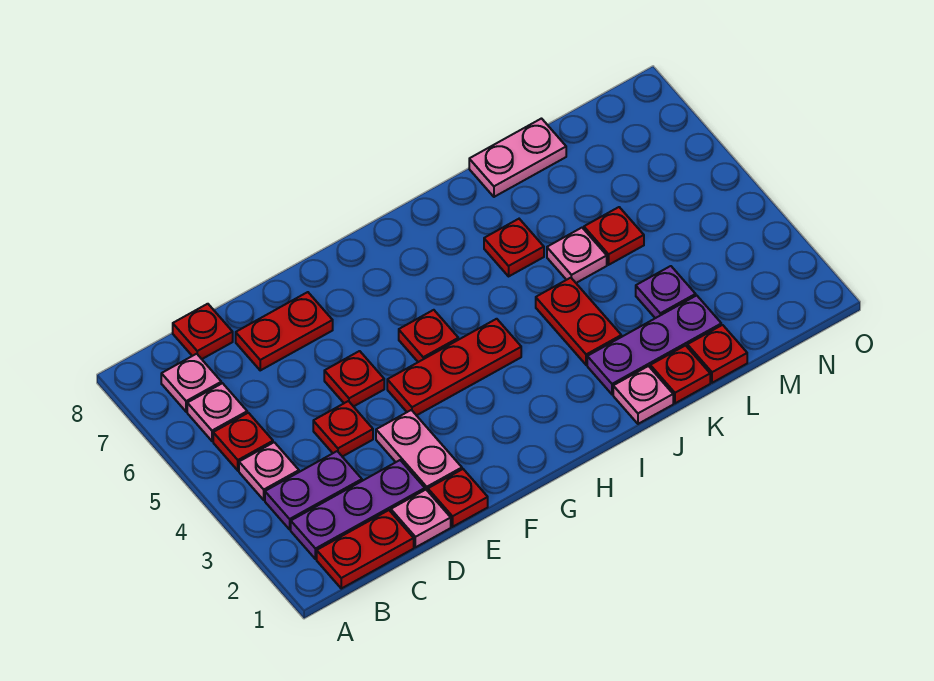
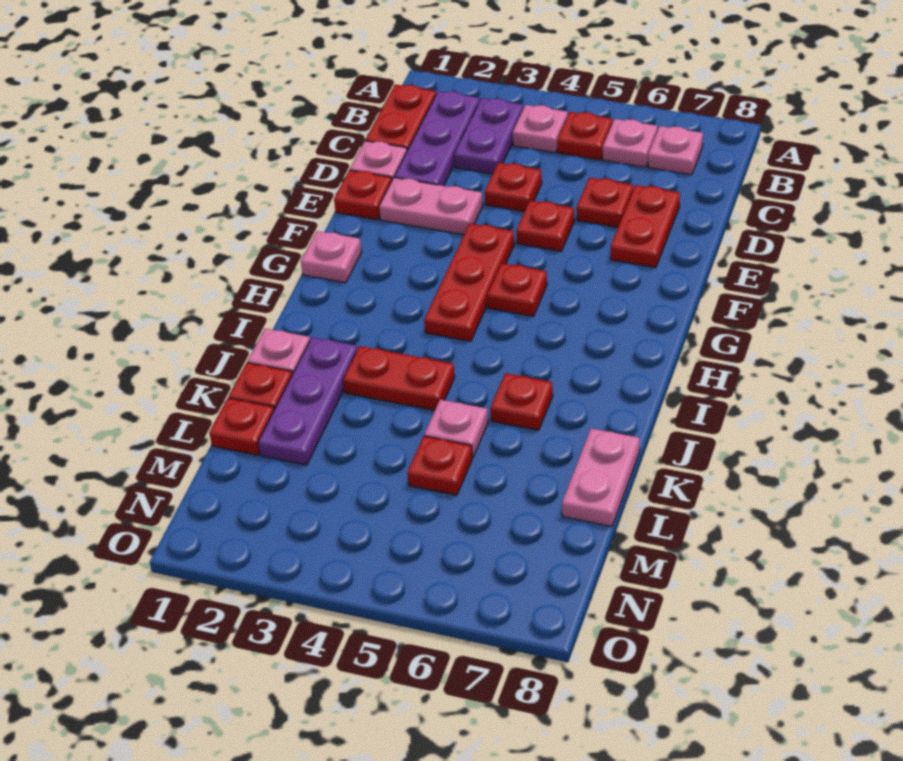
red 1x1 plate [173,304,233,359] -> red 1x1 plate moved to [577,178,633,227]
none -> pink 1x1 plate [301,231,362,283]
purple 1x1 plate [636,266,696,318] -> none

